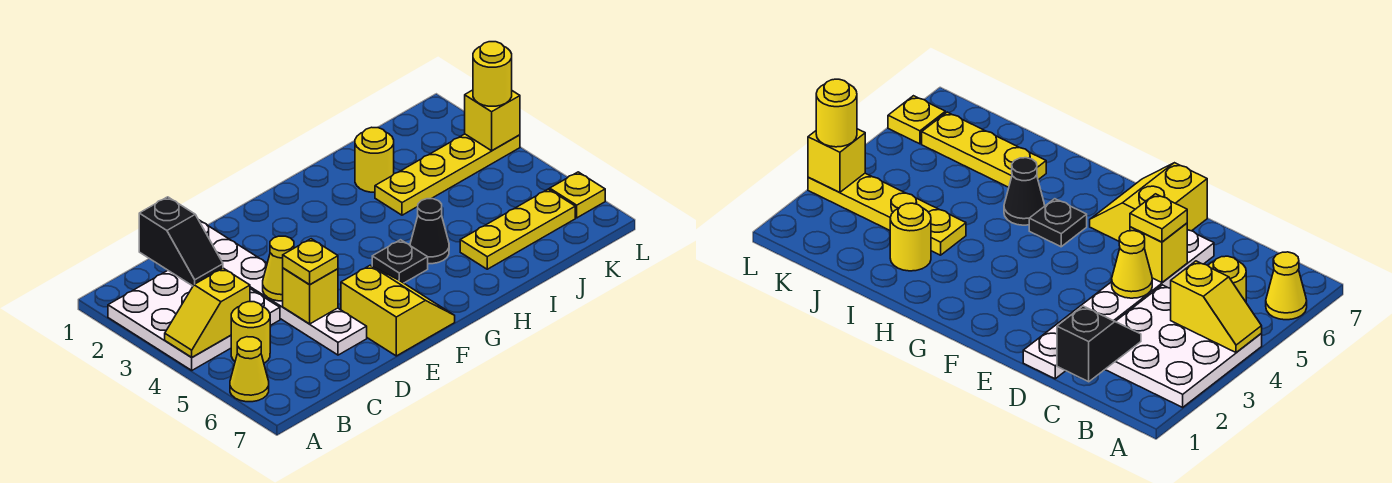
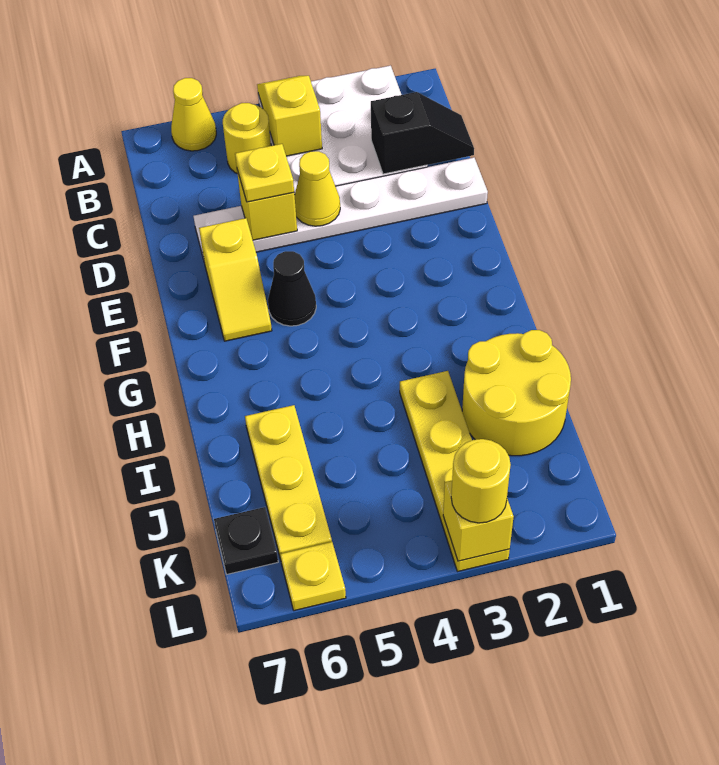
black 1x2 slope [139,197,223,286] -> black 1x2 slope turned to [371,92,474,174]
yellow 2x2 slope [341,266,455,356] -> yellow 1x2 slope [199,218,272,341]
black 1x1 plate [372,240,428,283] -> black 1x1 plate moved to [214,507,278,574]
black 1x1 cone [410,199,449,264] -> black 1x1 cone moved to [268,251,316,326]
yellow 1x1 round brick [355,127,394,192] -> yellow 2x2 round brick [462,330,571,456]

